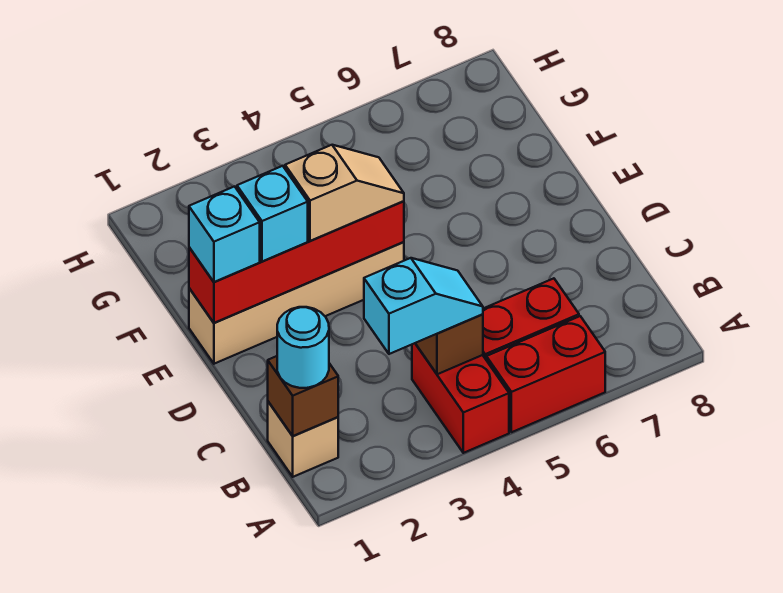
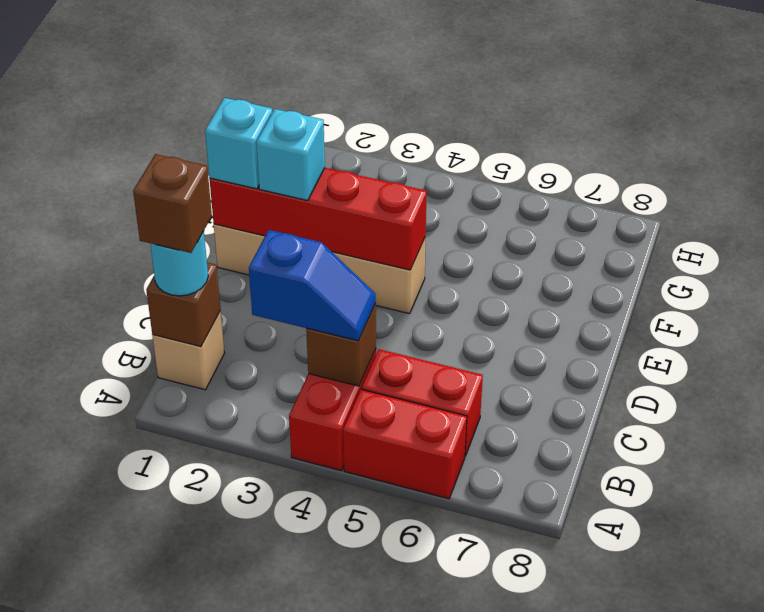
none -> brown 1x1 brick [133,154,212,253]
cyan 1x2 slope [364,258,483,354] -> blue 1x2 slope [249,230,376,341]
tan 1x2 slope [285,145,404,241] -> none

